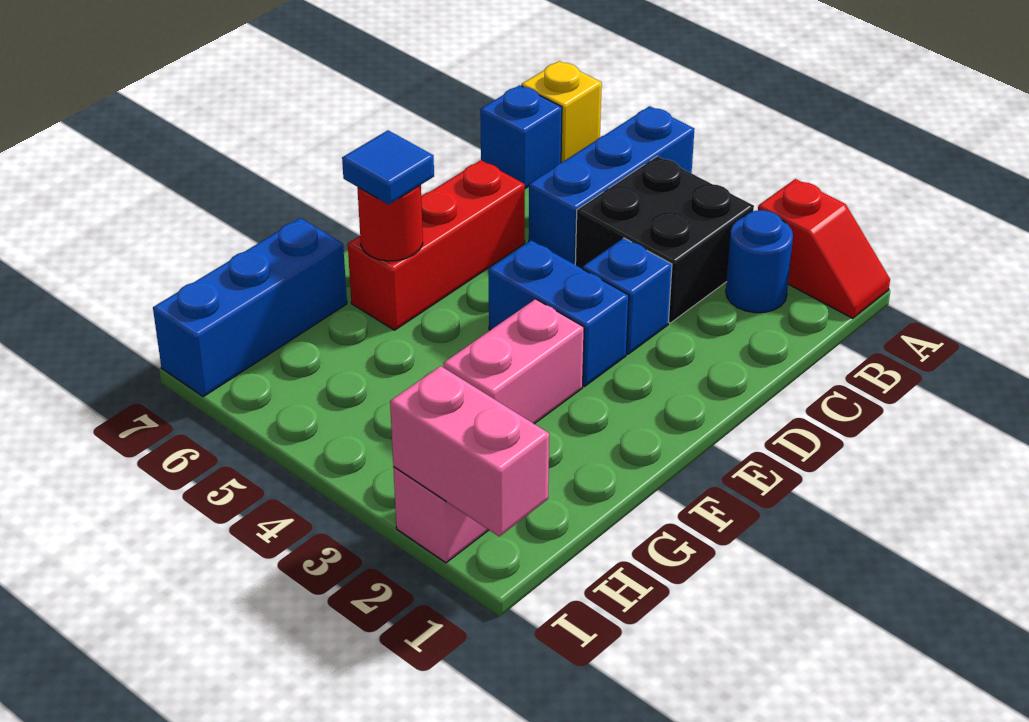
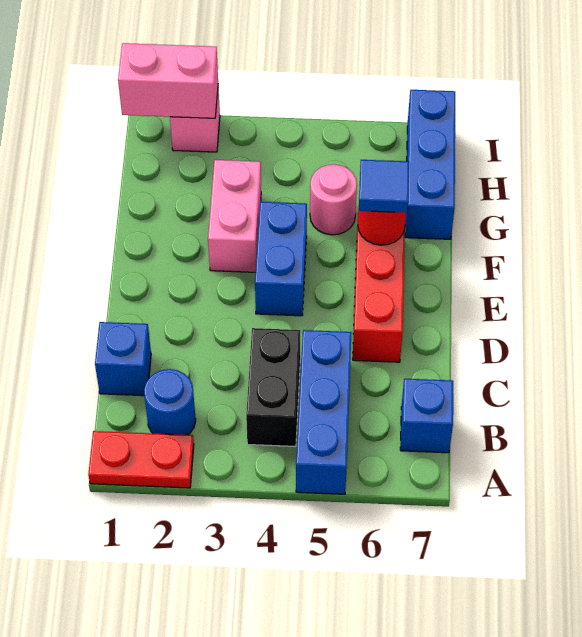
red 1x2 slope [758,179,890,318] -> red 1x2 plate [88,431,194,488]
yellow 1x1 brick [521,61,602,163] -> none
black 2x2 brick [575,156,754,323] -> black 1x2 brick [246,328,300,446]
blue 1x1 brick [583,238,672,354] -> blue 1x1 brick moved to [95,322,151,396]
blue 1x2 brick [488,240,629,386] -> blue 1x2 brick turned to [255,202,307,316]
none -> pink 1x1 round brick [310,164,357,235]

